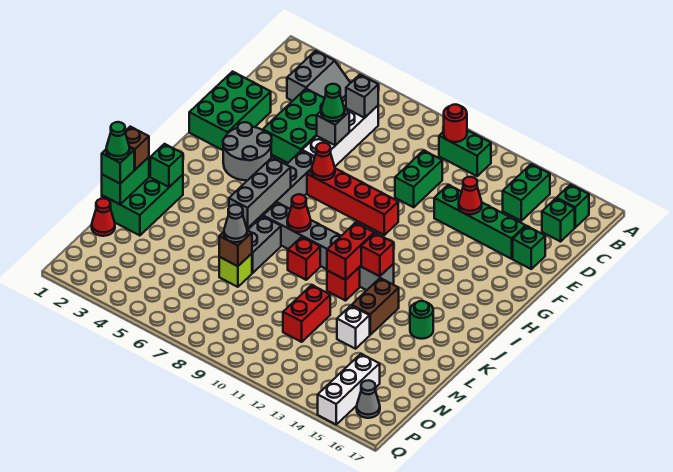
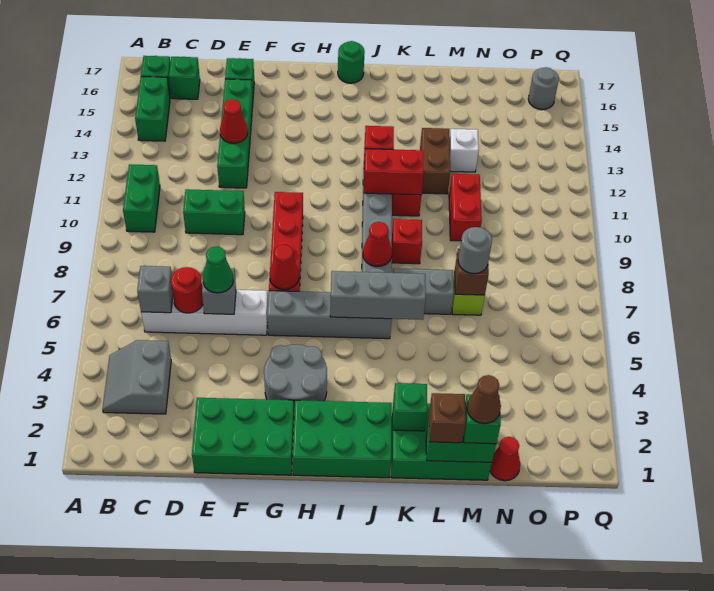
grey 2x2 slope [287,51,350,102] -> grey 2x2 slope turned to [102,340,171,414]
red 1x1 round brick [444,104,467,142] -> red 1x1 round brick moved to [171,267,203,313]
green 1x2 brick [503,164,550,221] -> green 1x2 brick turned to [135,77,170,141]
green 2x3 brick [263,89,324,163] -> green 2x3 brick moved to [293,400,392,478]
brown 1x2 brick [351,278,399,335] -> brown 1x2 brick turned to [420,128,450,194]
green 1x1 round brick [410,301,433,339] -> green 1x1 round brick moved to [338,41,365,83]
green 1x1 cone [106,122,130,160] -> brown 1x1 cone [467,375,501,424]
grey 1x1 cone [224,205,247,242] -> grey 1x1 round brick [458,227,492,274]
red 1x2 brick [283,285,330,342] -> red 1x2 brick turned to [449,174,482,241]
white 1x3 brick [318,354,380,424] -> none
grey 1x1 cone [357,380,380,418] -> grey 1x1 round brick [528,67,559,110]

